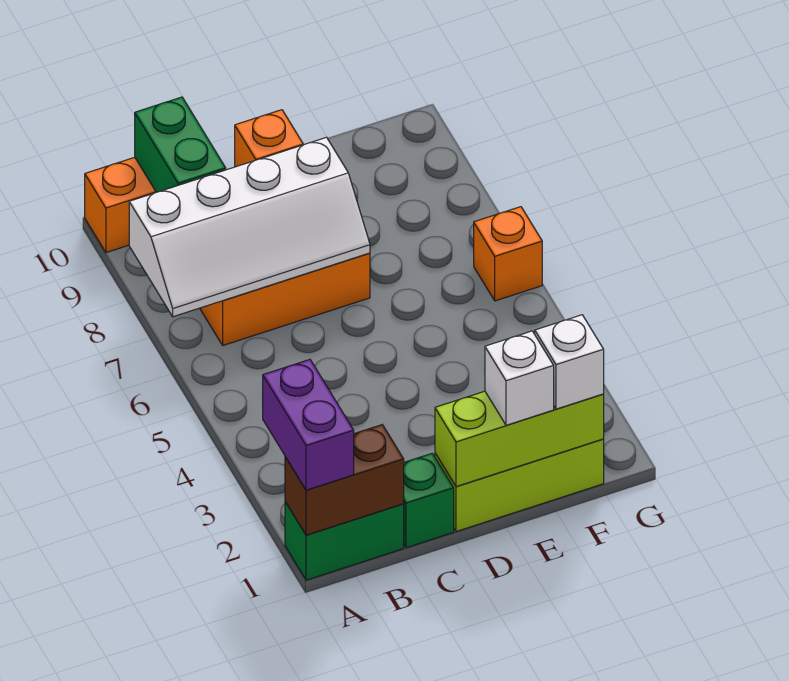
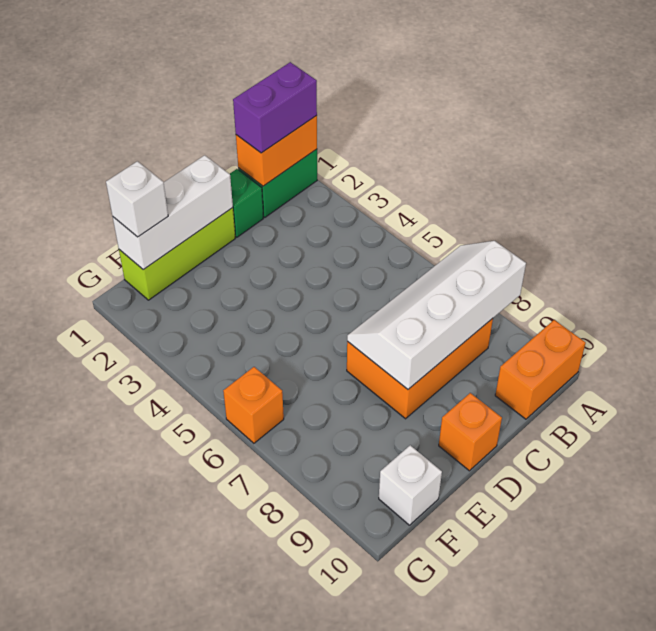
brown 1x2 brick [285,425,404,535] -> orange 1x2 brick [236,116,317,186]
purple 1x2 brick [263,360,354,490] -> purple 1x2 brick turned to [233,62,317,153]
green 1x2 brick [135,97,226,192] -> none
lime 1x3 brick [435,391,604,487] -> white 1x3 brick [113,155,233,270]
white 1x1 brick [485,331,554,425] -> white 1x1 brick moved to [379,445,442,525]

